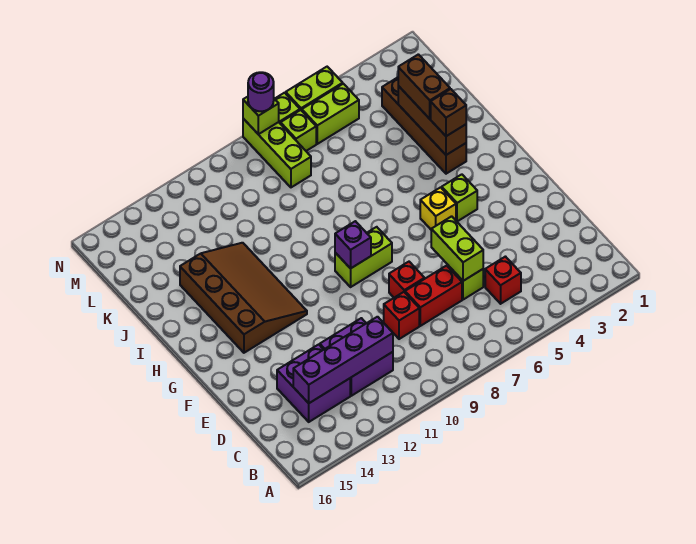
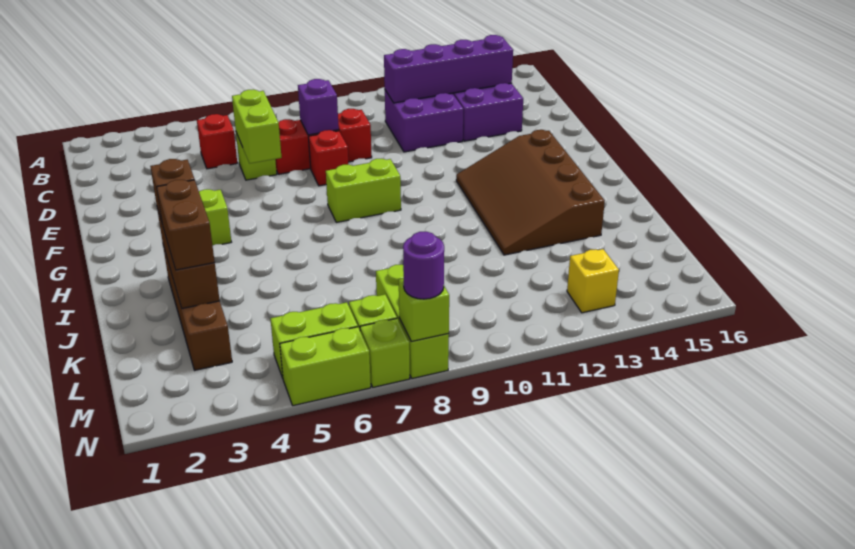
yellow 1x1 brick [420,187,456,229] -> yellow 1x1 brick moved to [567,249,619,313]
purple 1x1 brick [335,221,371,269] -> purple 1x1 brick moved to [298,79,339,135]

